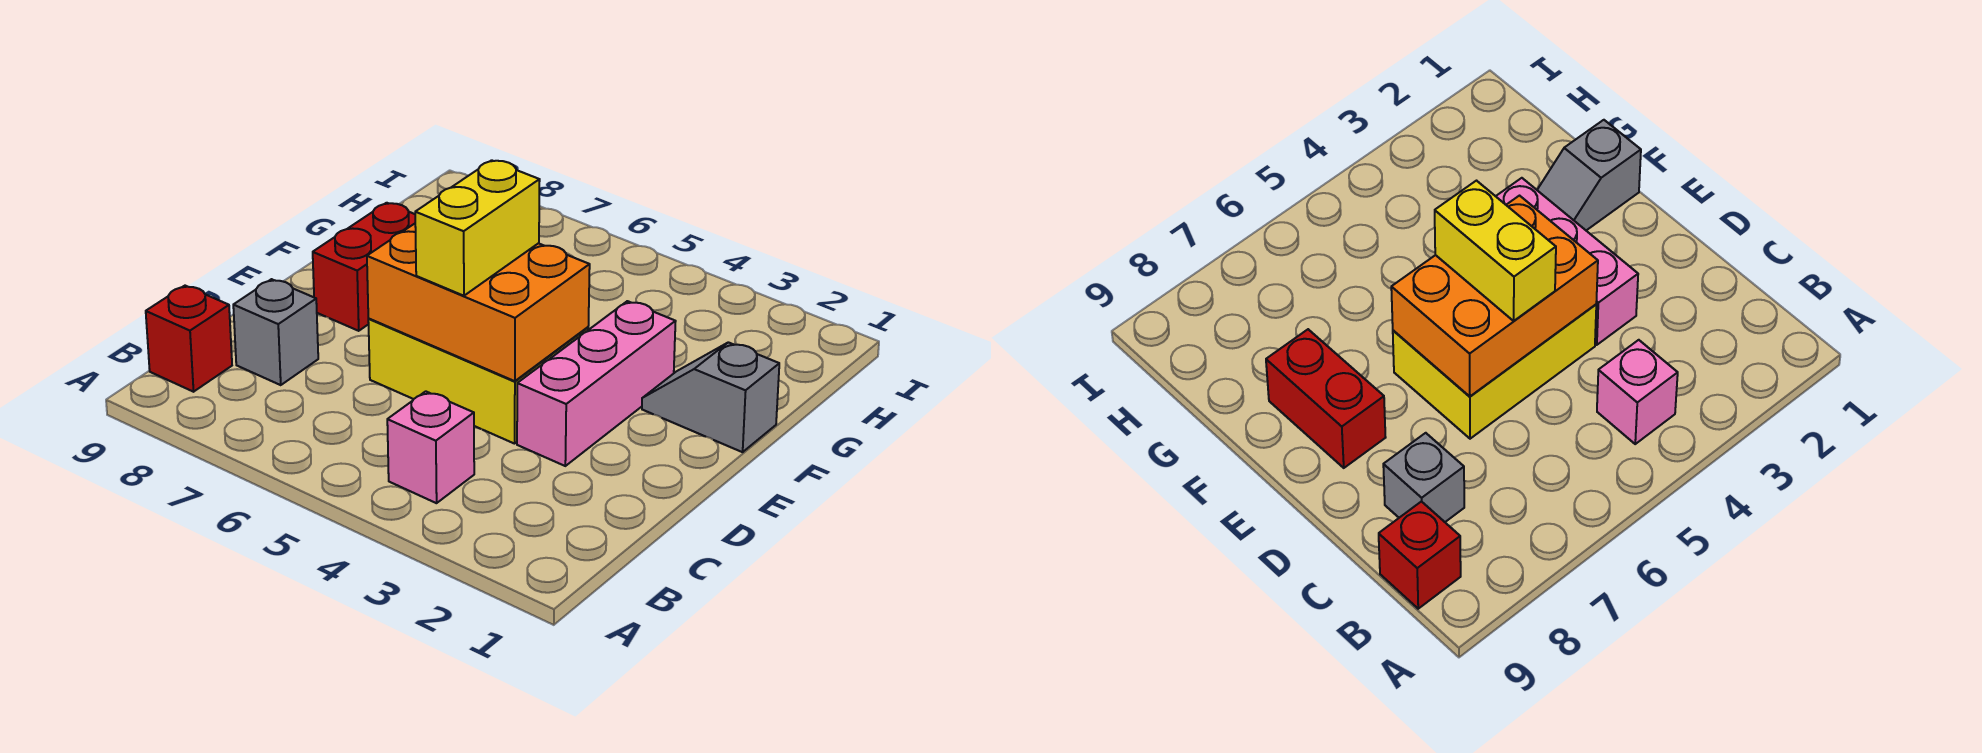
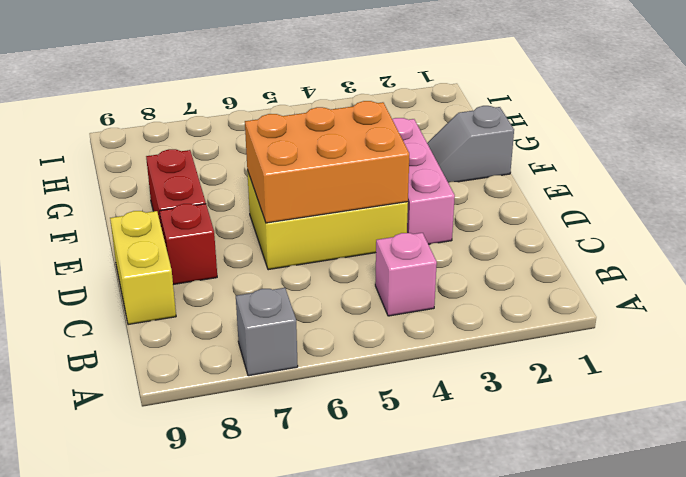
red 1x1 brick [146,286,232,392] -> red 1x1 brick moved to [160,204,217,285]
grey 1x1 brick [233,279,318,385] -> grey 1x1 brick moved to [236,288,298,376]
yellow 1x2 brick [415,160,540,296] -> yellow 1x2 brick moved to [110,211,176,325]

